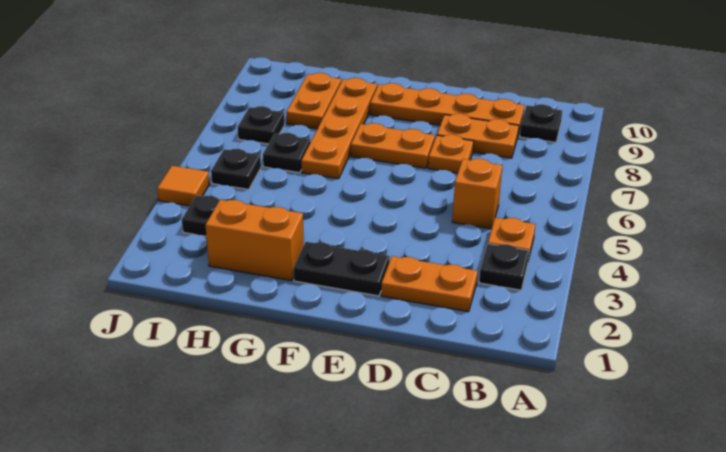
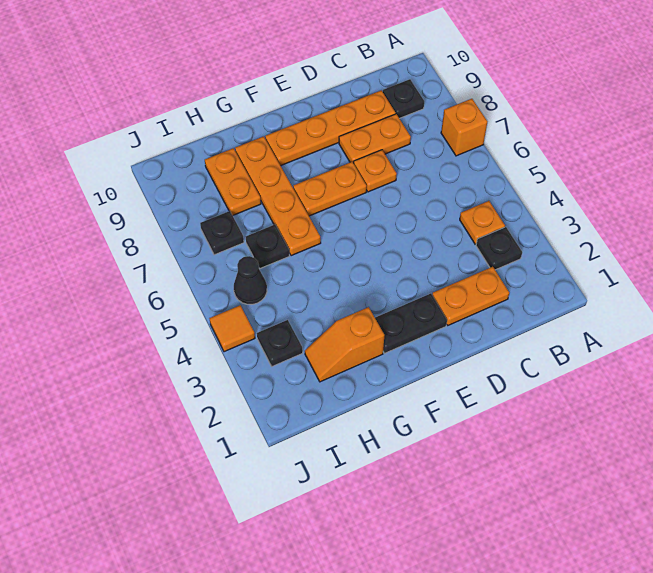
orange 1x1 brick [452,159,502,229] -> orange 1x1 brick moved to [441,99,487,156]
orange 1x2 brick [206,200,304,281] -> orange 1x2 slope [305,307,384,382]
black 1x1 plate [211,149,261,189] -> black 1x1 cone [234,256,267,304]

